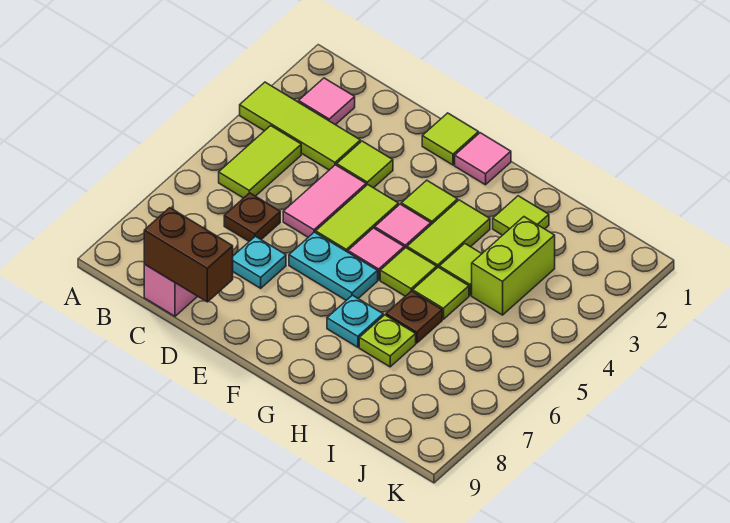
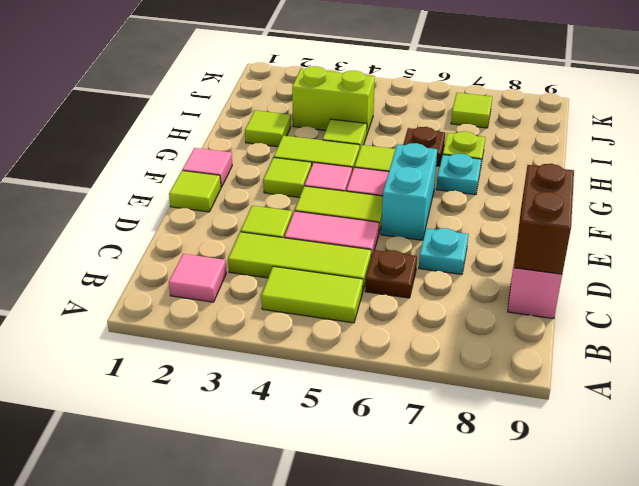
lime 1x3 tile [240,82,360,170] -> lime 1x3 tile turned to [228,232,371,290]
cyan 1x2 plate [289,232,378,300] -> cyan 1x2 brick [381,143,437,240]
lime 1x1 tile [413,267,469,319] -> lime 1x1 tile moved to [451,93,492,128]

